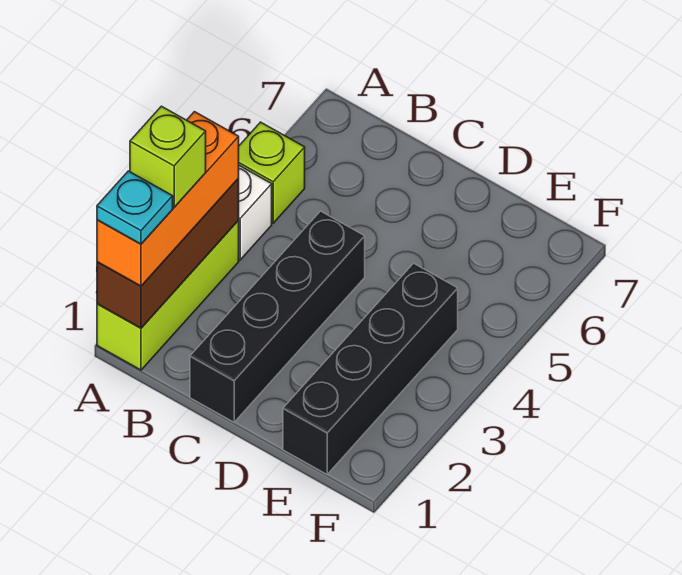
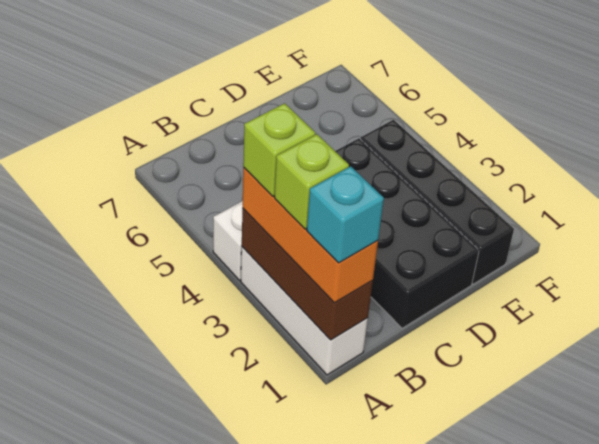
lime 1x3 brick [97,221,239,370] -> white 1x3 brick [241,247,368,375]
cyan 1x1 plate [97,171,173,244] -> cyan 1x1 brick [307,166,384,263]
lime 1x1 brick [239,122,305,223] -> lime 1x1 brick moved to [243,103,315,197]
black 1x4 brick [190,211,365,422] -> black 2x4 brick [335,138,479,328]

